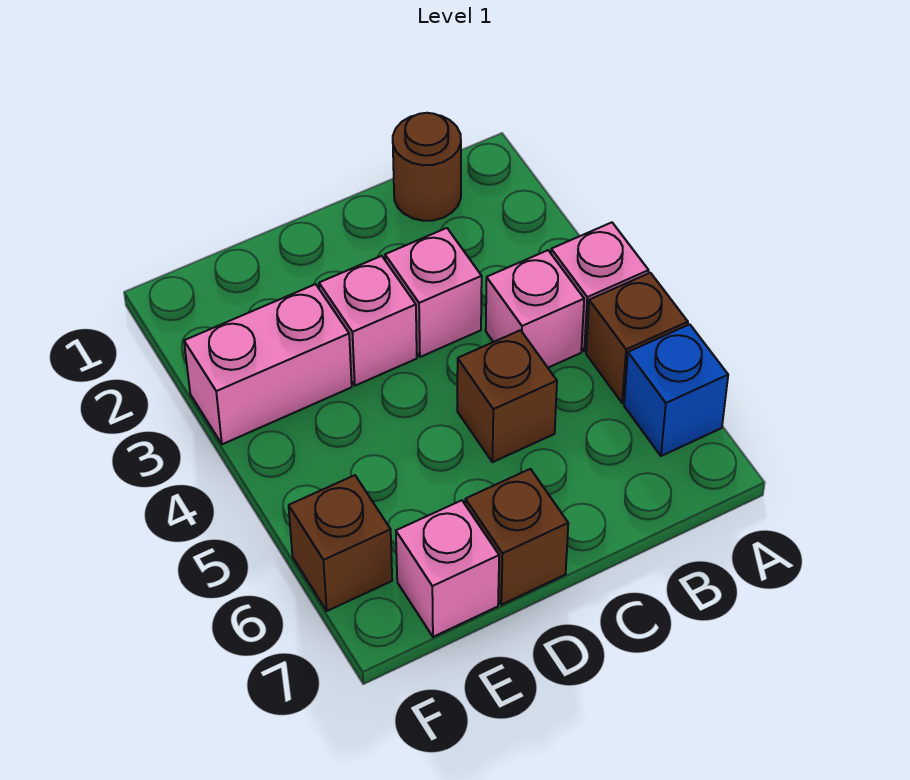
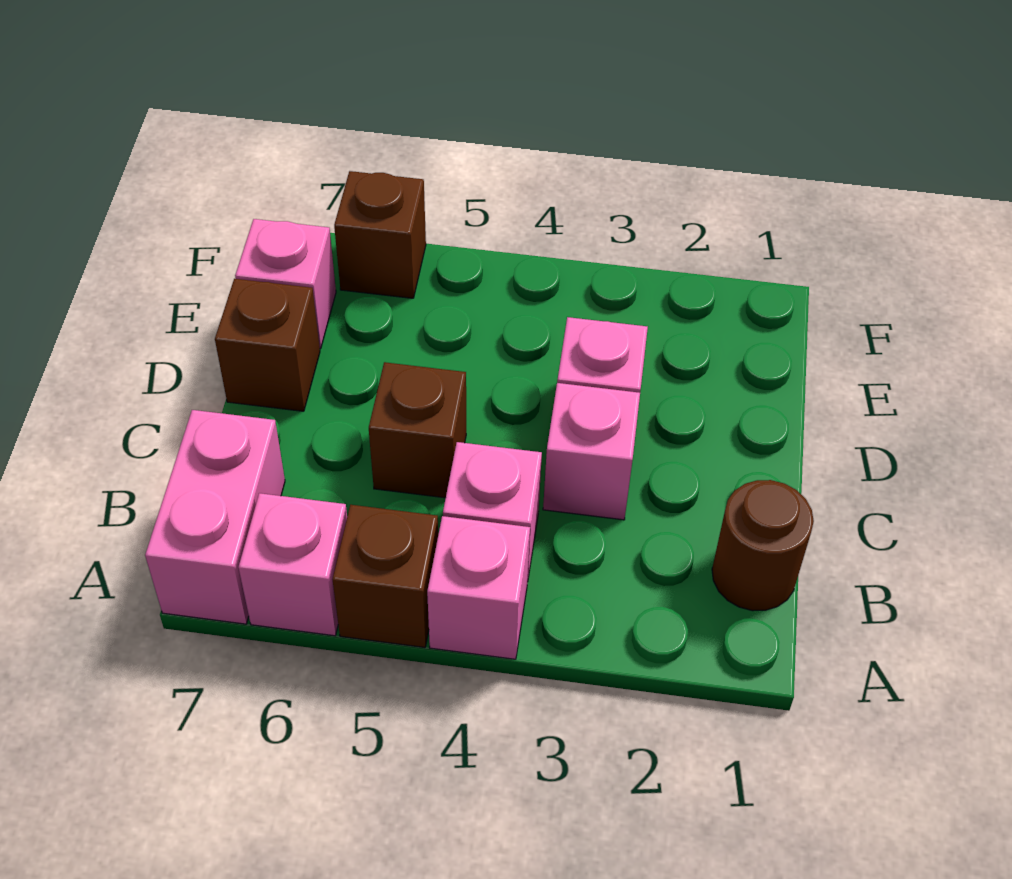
blue 1x1 brick [624,324,728,456] -> pink 1x1 brick [238,493,347,636]
pink 1x2 brick [184,284,352,444] -> pink 1x2 brick moved to [145,410,285,624]

